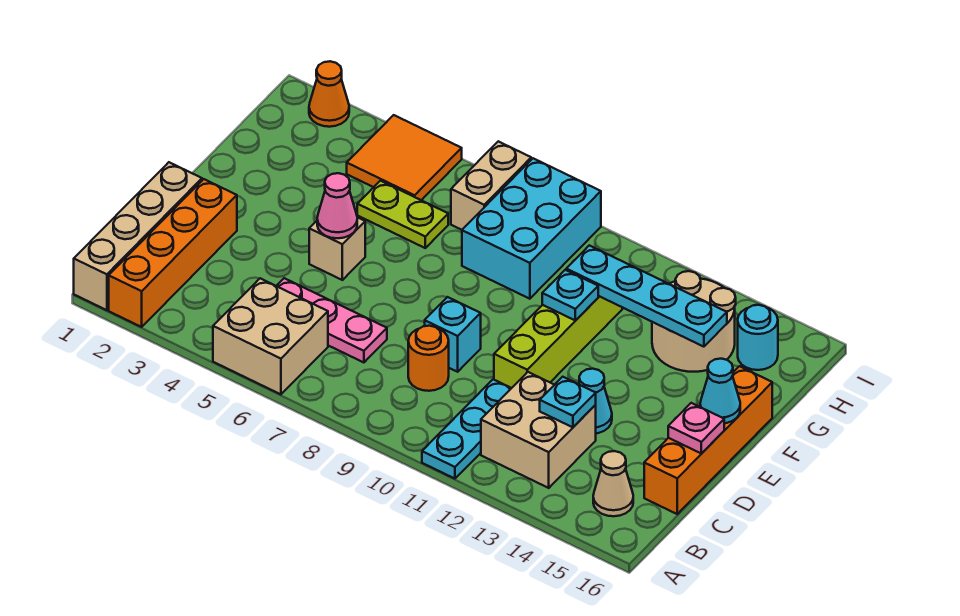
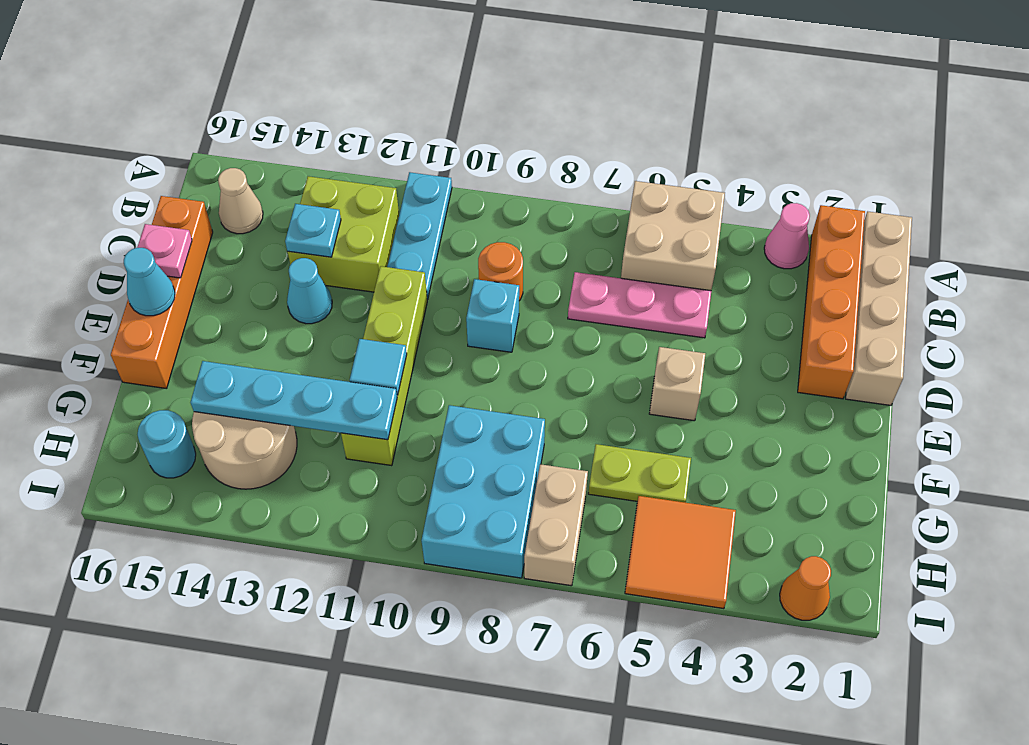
tan 2x2 brick [481,372,596,488] -> lime 2x2 brick [288,176,399,292]
pink 1x1 cone [317,173,357,238] -> pink 1x1 cone moved to [764,203,810,269]
cyan 1x1 plate [542,270,598,321] -> cyan 1x1 tile [350,339,407,395]

